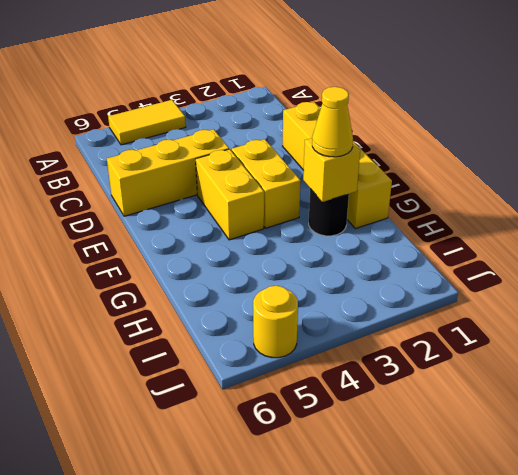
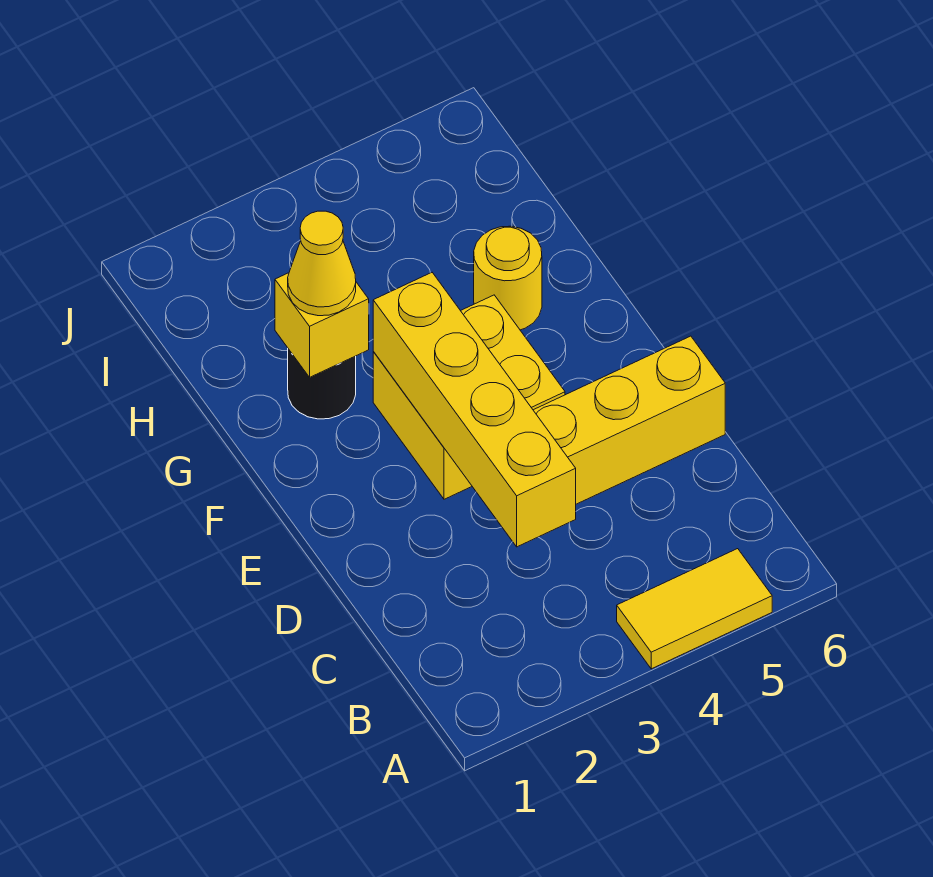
yellow 1x4 brick [283,102,392,229] -> yellow 1x4 brick moved to [373,273,576,547]
yellow 1x1 round brick [253,286,298,358] -> yellow 1x1 round brick moved to [474,226,542,330]

